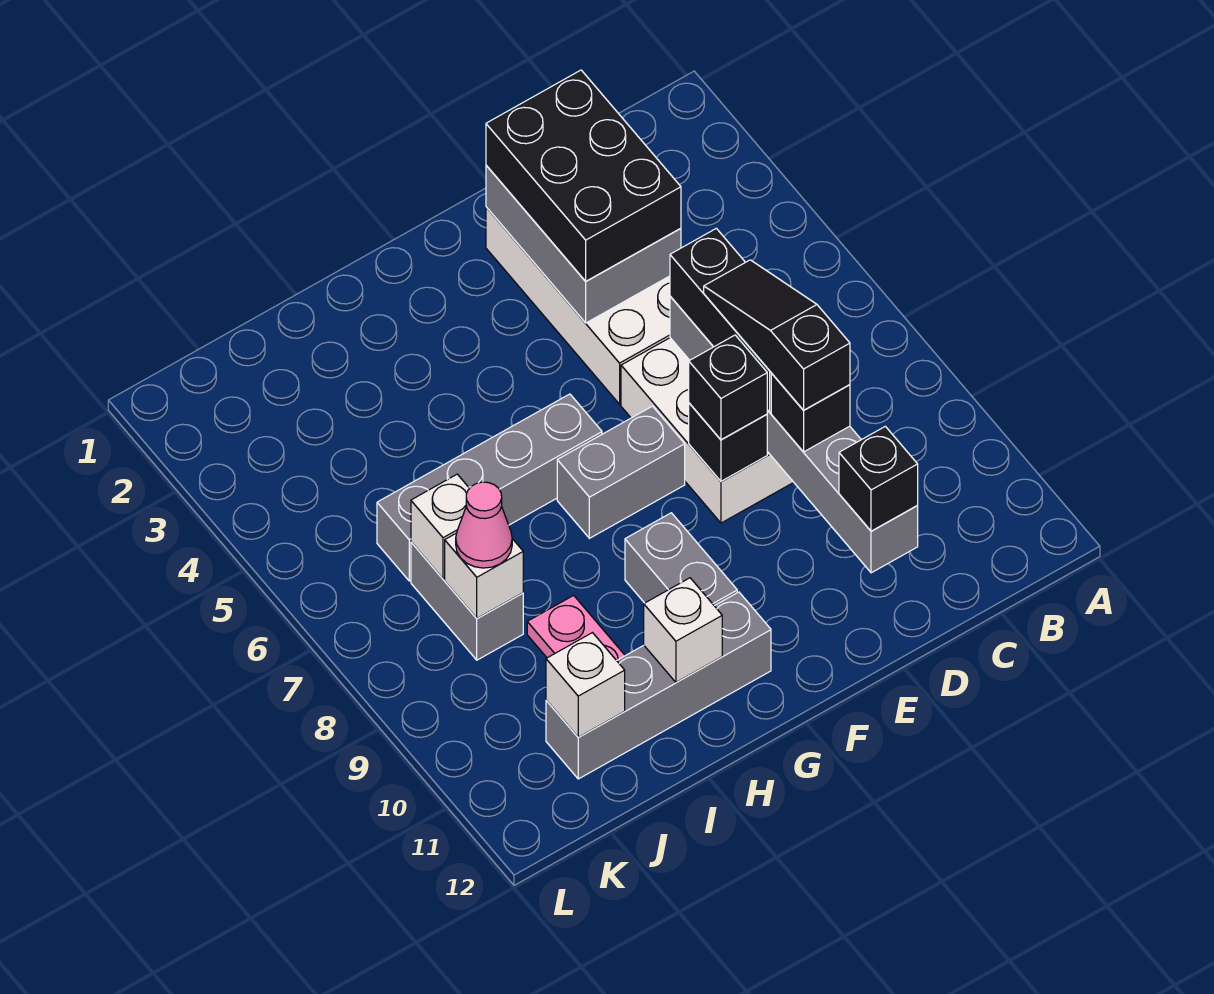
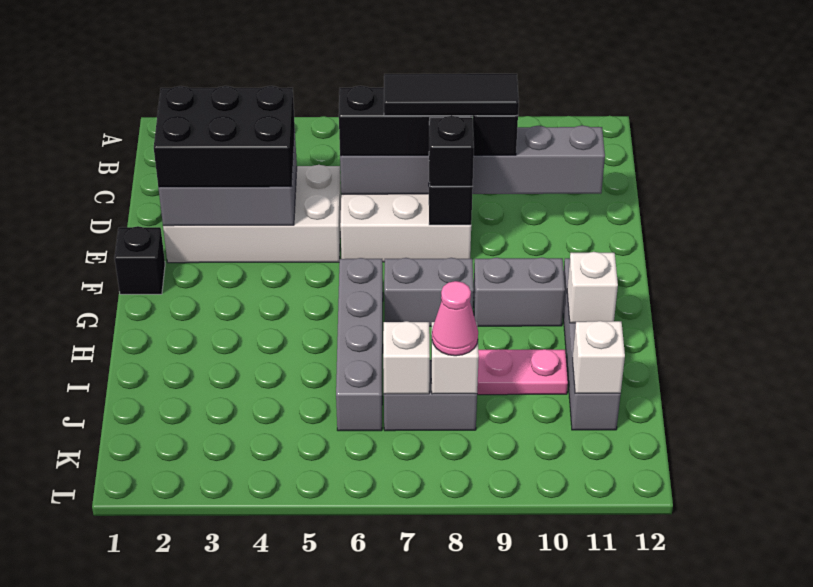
black 1x3 slope [704,260,850,410] -> black 1x3 tile [384,74,519,116]
black 1x1 brick [839,426,918,531] -> black 1x1 brick moved to [115,226,165,294]
grey 1x2 brick [557,406,685,538] -> grey 1x2 brick turned to [384,258,474,326]

